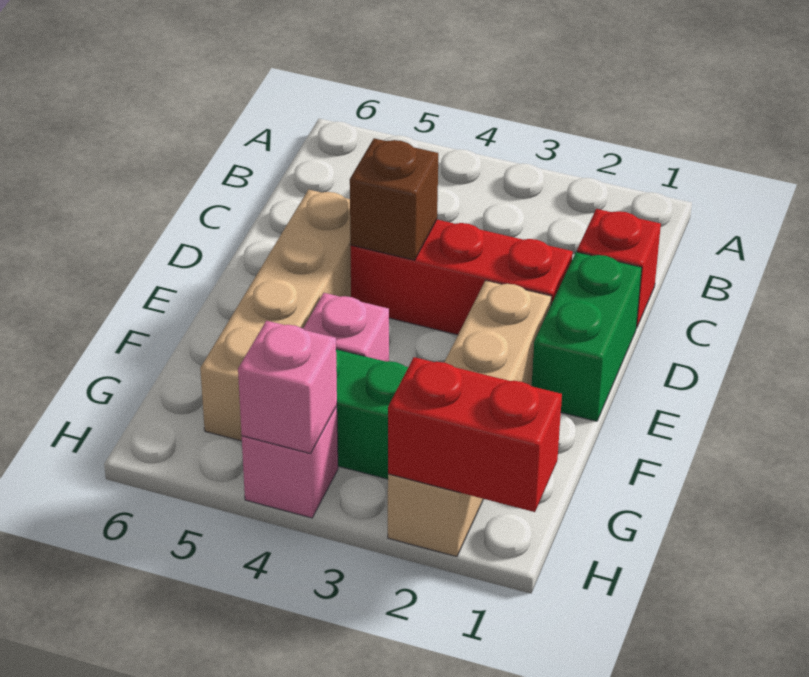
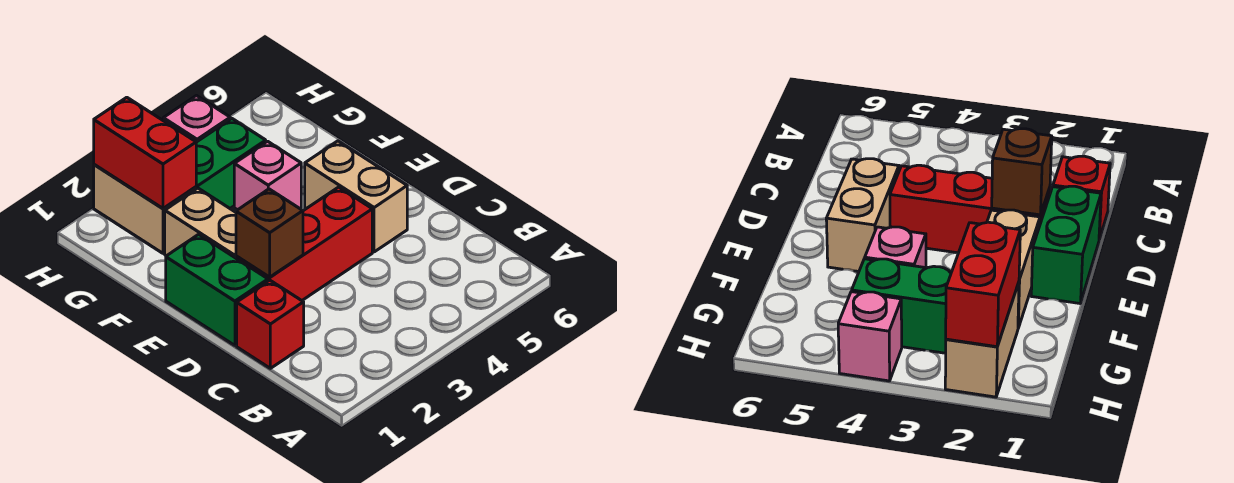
brown 1x1 brick [350,138,438,260] -> brown 1x1 brick moved to [236,189,303,277]
tan 1x4 brick [200,190,351,441] -> tan 1x2 brick [305,141,407,252]
red 1x2 brick [388,357,562,512] -> red 1x2 brick turned to [94,97,196,208]
pink 1x1 brick [238,321,337,454] -> none

